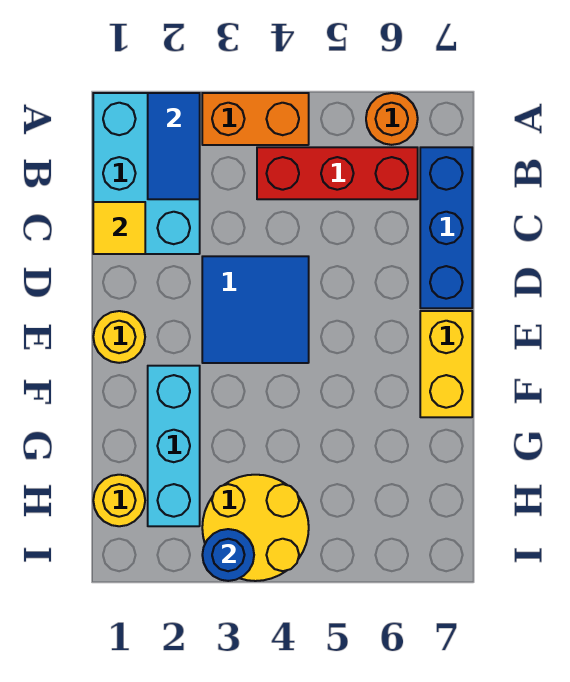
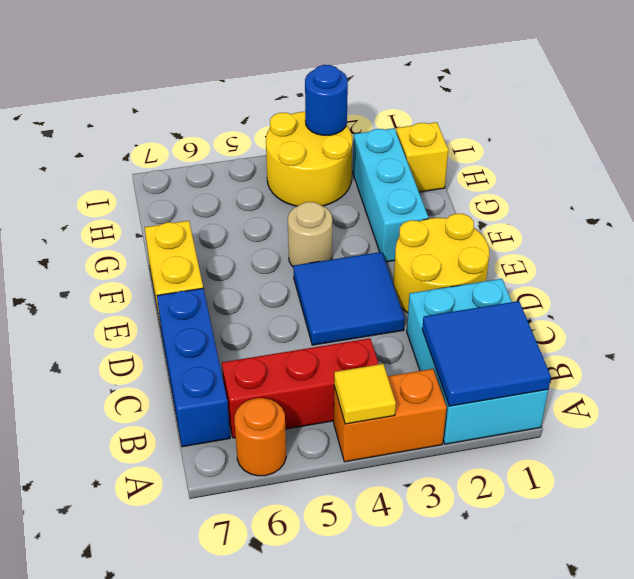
blue 1x2 tile [148,93,200,199] -> blue 2x2 tile [422,301,551,406]
yellow 1x1 tile [93,202,145,254] -> yellow 1x1 tile moved to [334,364,396,424]
yellow 1x1 round brick [93,311,145,363] -> yellow 2x2 round brick [393,214,490,313]
none -> tan 1x1 round brick [288,202,332,266]
yellow 1x1 round brick [93,475,145,526] -> yellow 1x1 brick [396,122,448,192]

